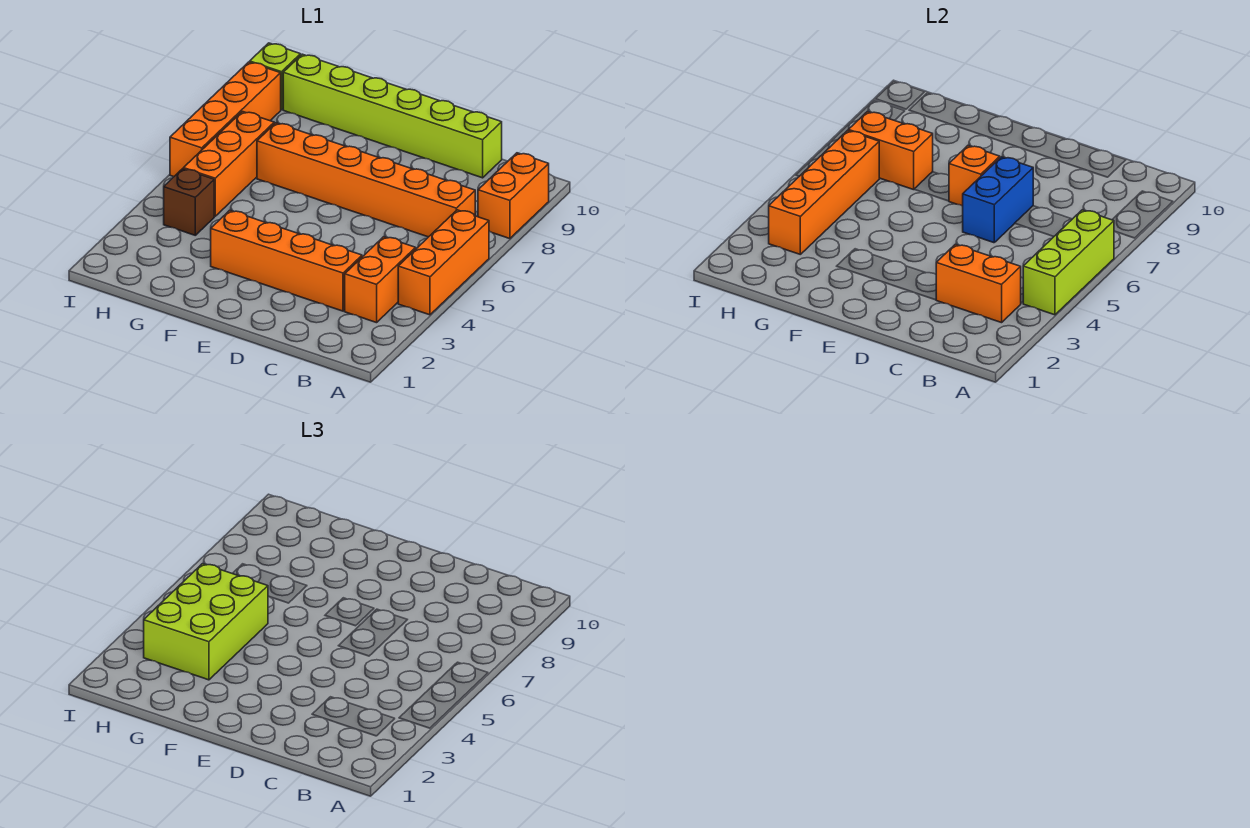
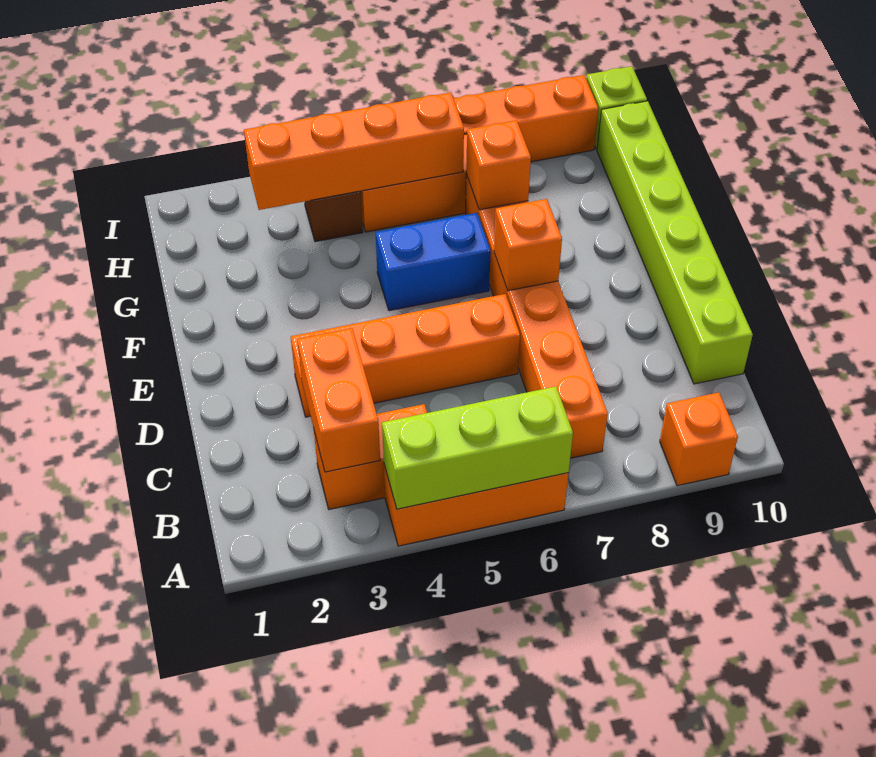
orange 1x2 brick [478,153,549,239] -> orange 1x1 brick [660,393,738,486]
orange 1x4 brick [211,210,362,311] -> orange 1x4 brick turned to [291,294,520,417]
blue 1x2 brick [963,157,1033,243] -> blue 1x2 brick moved to [376,213,491,311]
lime 2x3 brick [144,564,268,680] -> none
orange 1x2 brick [848,112,933,190] -> orange 1x1 brick [466,120,531,210]

